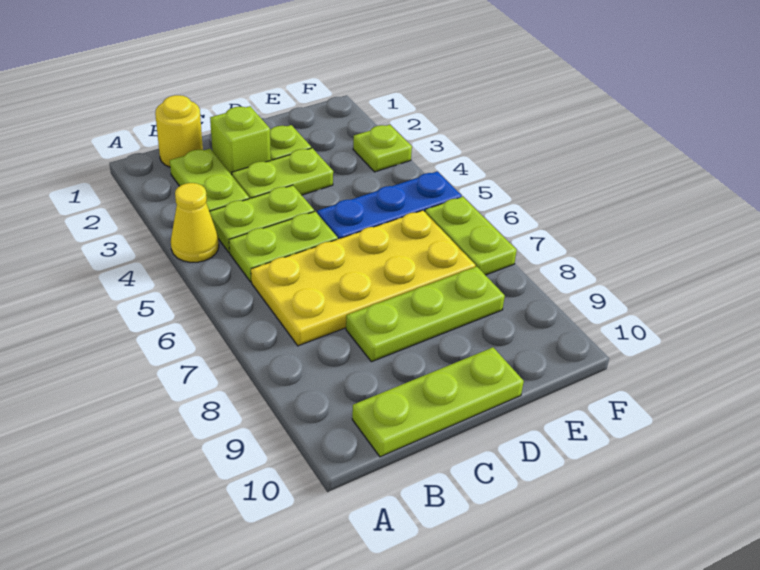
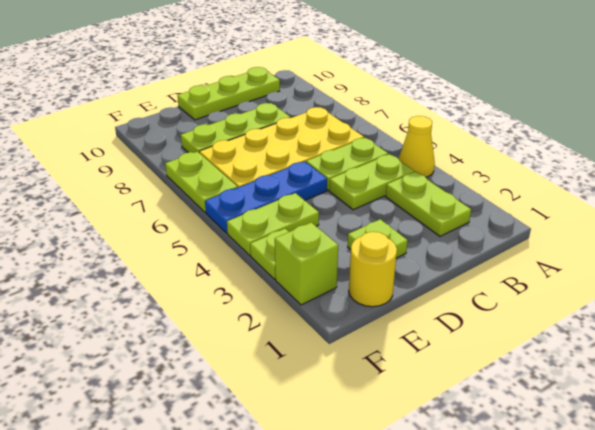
yellow 1x1 round brick [155,95,203,167] -> yellow 1x1 round brick moved to [349,232,397,307]
lime 1x1 brick [210,106,271,175] -> lime 1x1 brick moved to [275,222,338,305]
lime 1x2 plate [232,148,333,199] -> lime 1x2 plate moved to [227,193,319,255]

